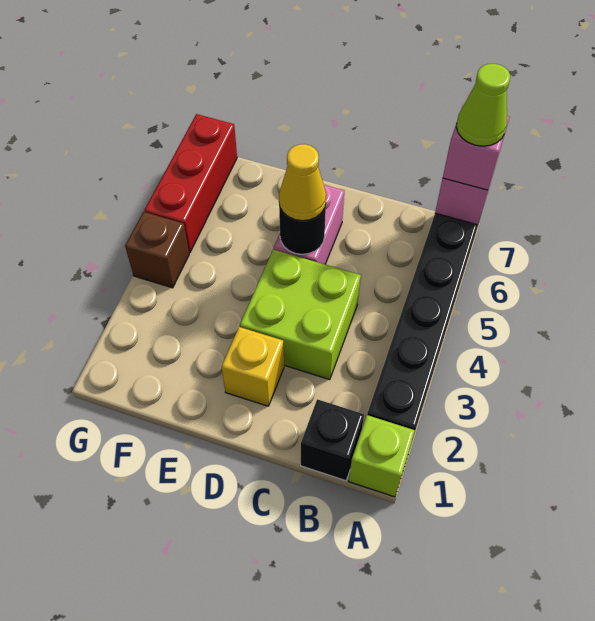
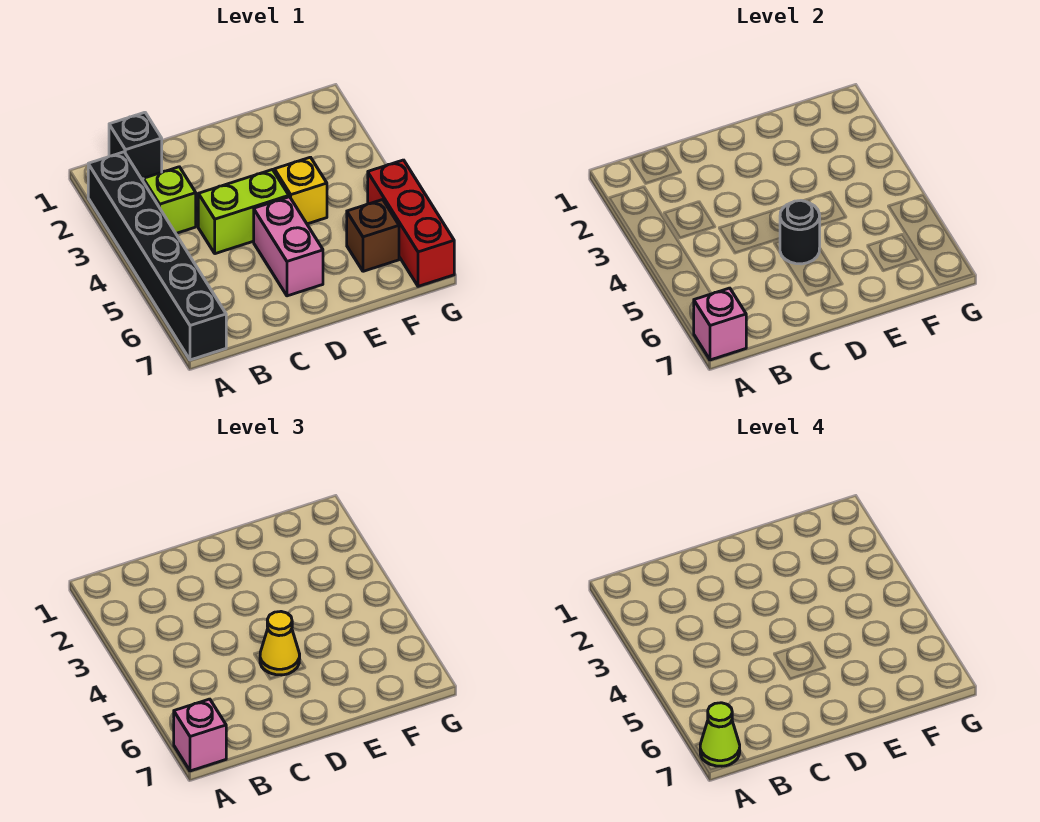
lime 1x1 brick [349,415,415,497] -> lime 1x1 brick moved to [143,167,196,233]
lime 2x2 brick [240,249,361,380] -> lime 1x2 brick [198,170,289,254]
yellow 1x1 brick [222,327,284,406] -> yellow 1x1 brick moved to [274,157,327,224]
brown 1x1 brick [125,212,189,288] -> brown 1x1 brick moved to [347,200,399,271]

